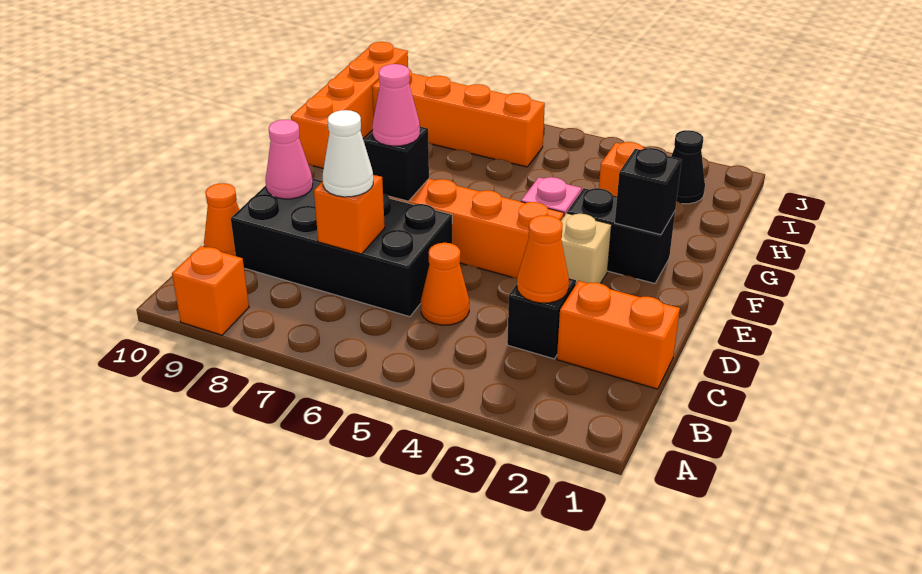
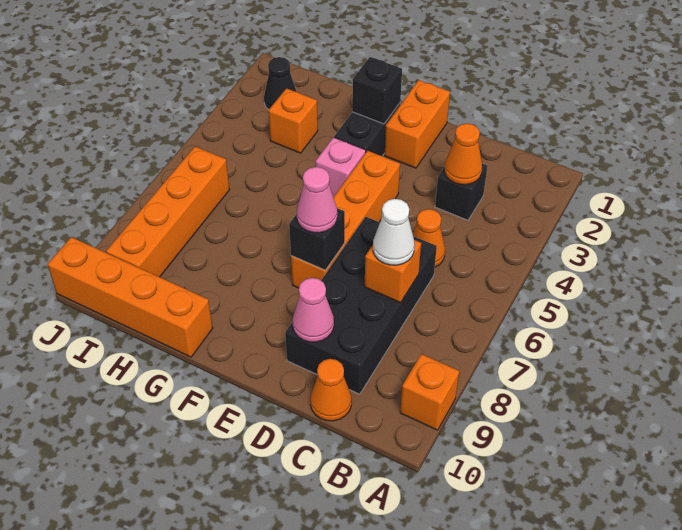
orange 1x2 brick [557,281,680,389] -> orange 1x2 brick moved to [385,80,450,168]
tan 1x1 brick [561,213,611,284] -> none

